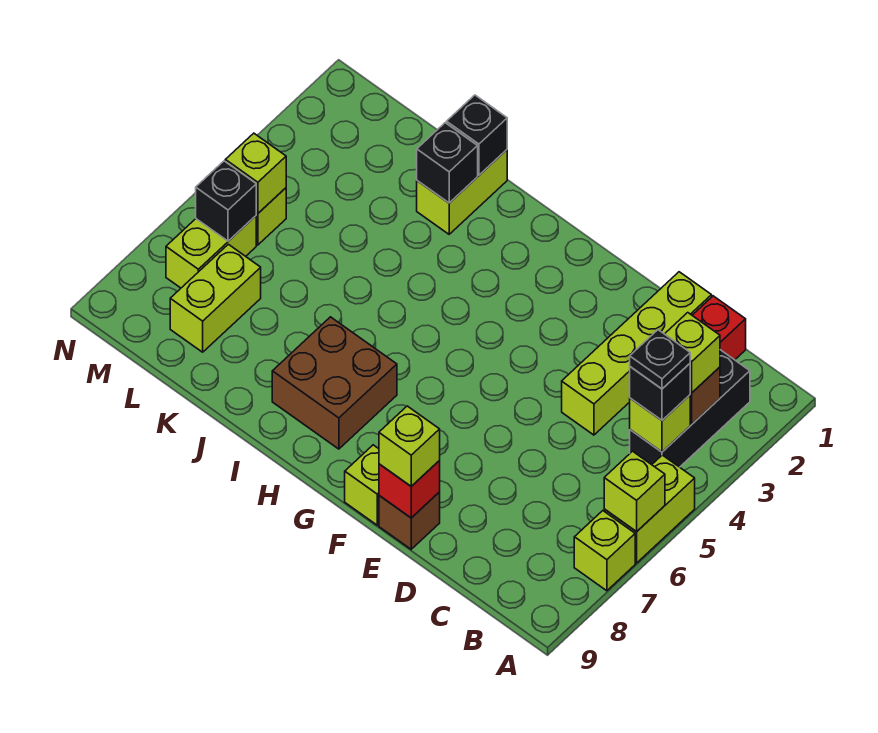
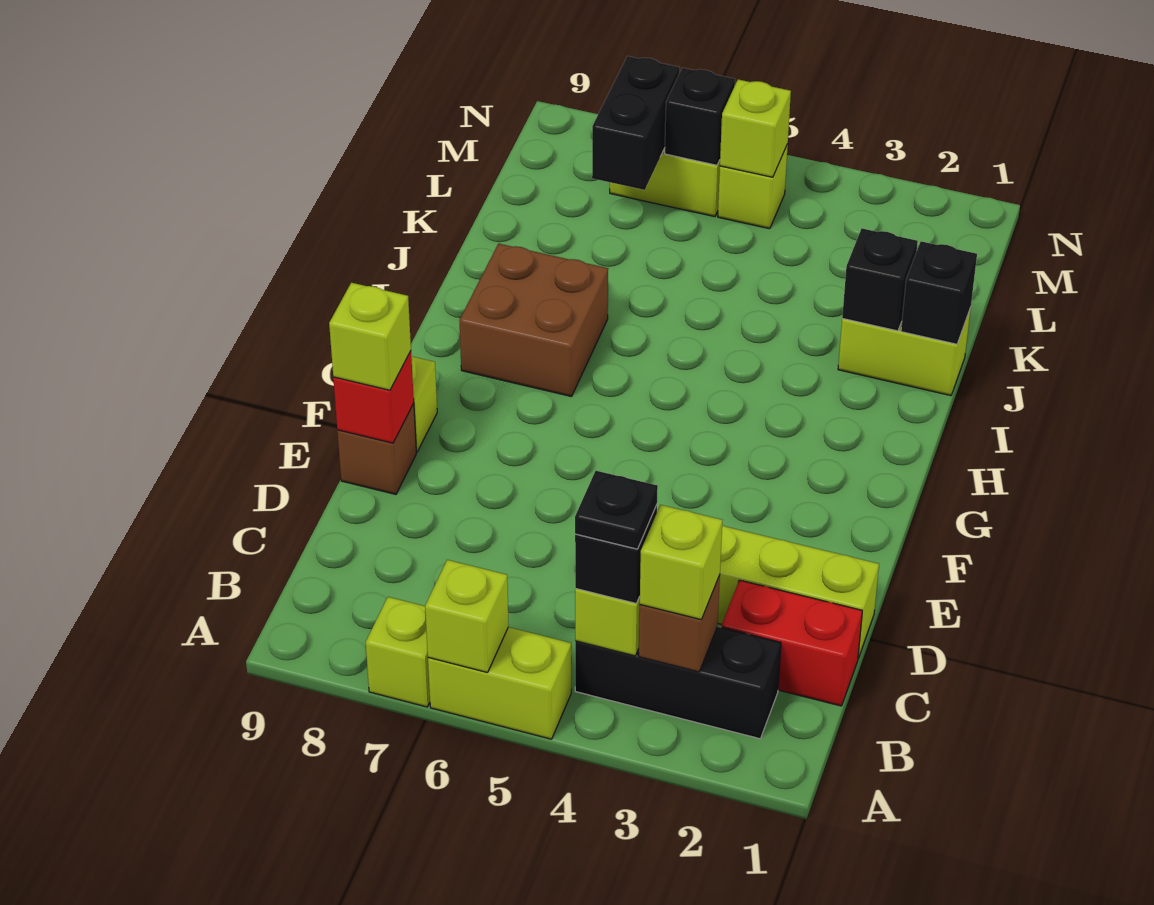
lime 1x2 brick [170,244,261,352] -> none
none -> black 1x2 brick [592,56,680,190]

